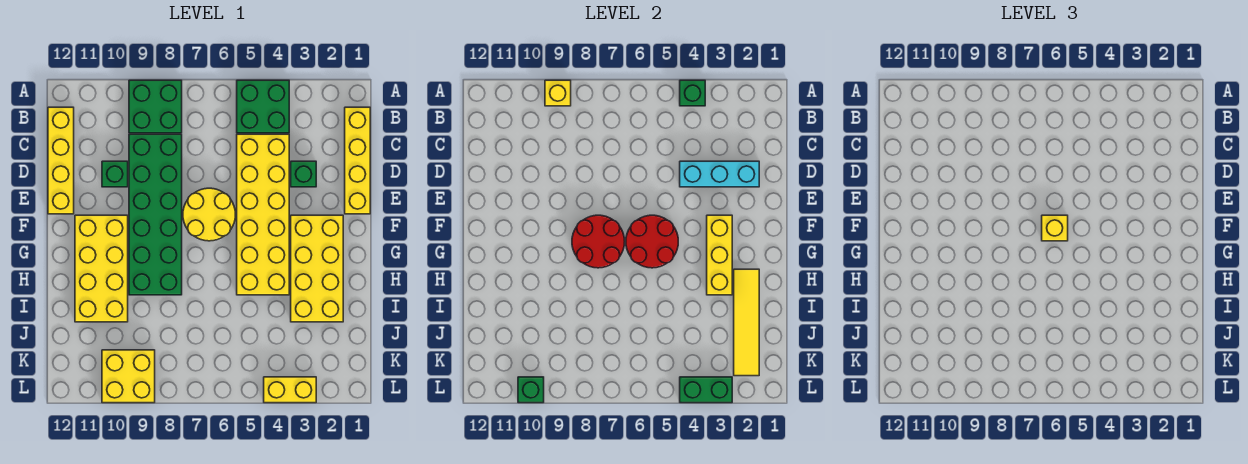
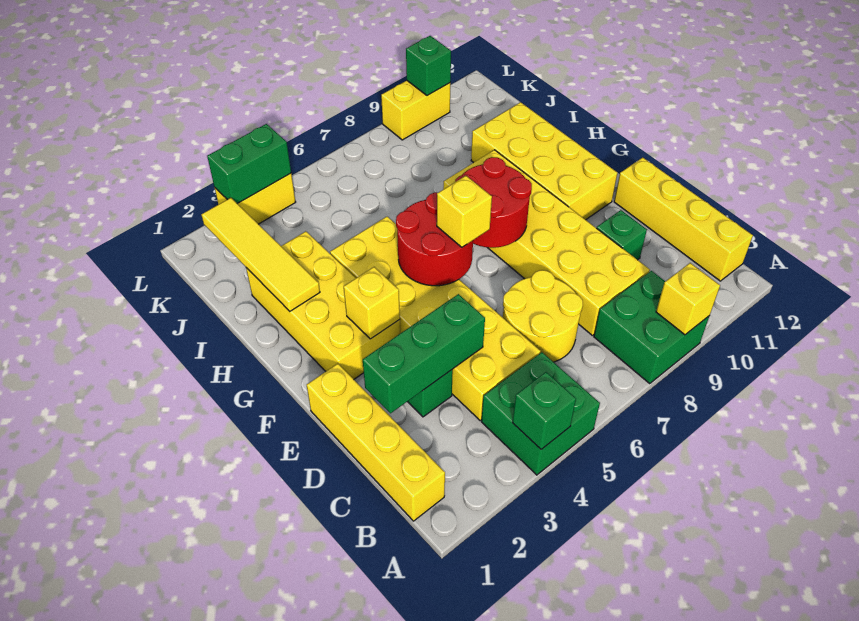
green 2x6 brick [129,134,182,295] -> yellow 2x6 brick [443,150,650,335]
cyan 1x3 brick [680,161,759,187] -> green 1x3 brick [363,294,485,413]
yellow 2x2 round brick [183,188,235,241] -> yellow 2x2 round brick moved to [503,270,583,362]
yellow 1x3 brick [707,215,732,295] -> yellow 1x1 brick [344,267,400,339]
yellow 2x2 brick [102,350,155,403] -> yellow 1x2 brick [381,81,450,140]

